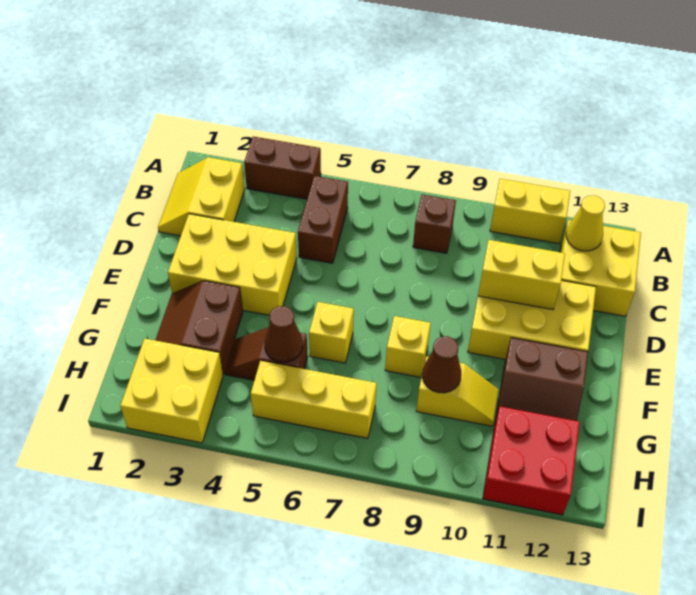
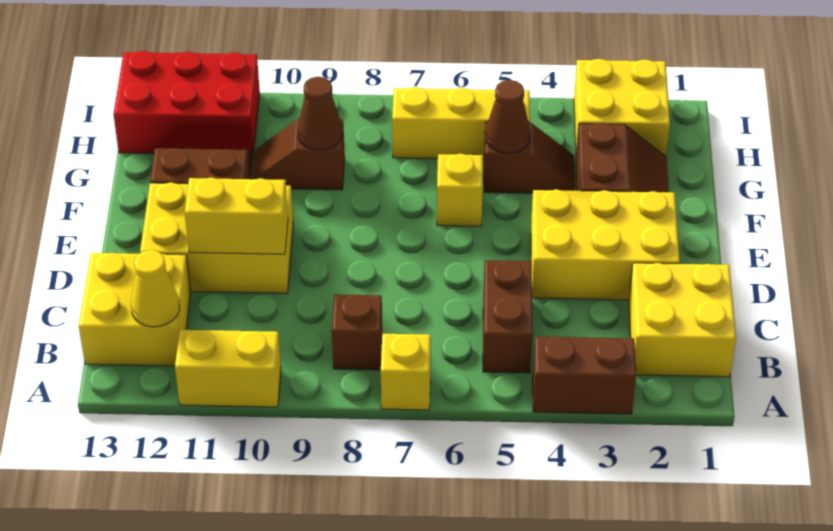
yellow 2x2 slope [158,157,245,236] -> yellow 2x2 brick [629,263,736,377]
yellow 1x1 brick [385,316,431,377] -> yellow 1x1 brick moved to [381,334,431,410]
yellow 1x2 slope [416,356,499,426] -> brown 1x2 slope [252,119,345,190]
red 2x2 brick [483,406,580,515] -> red 2x3 brick [113,51,260,154]

